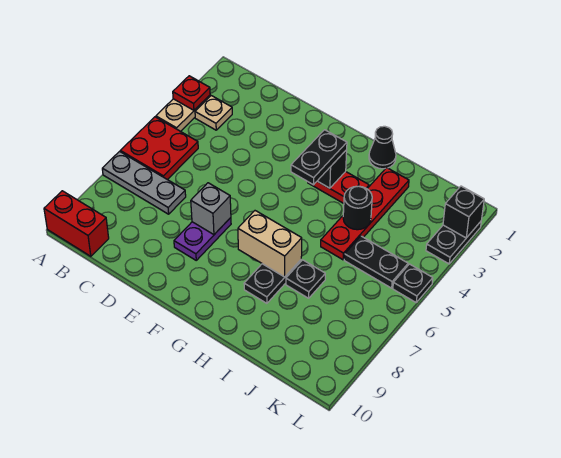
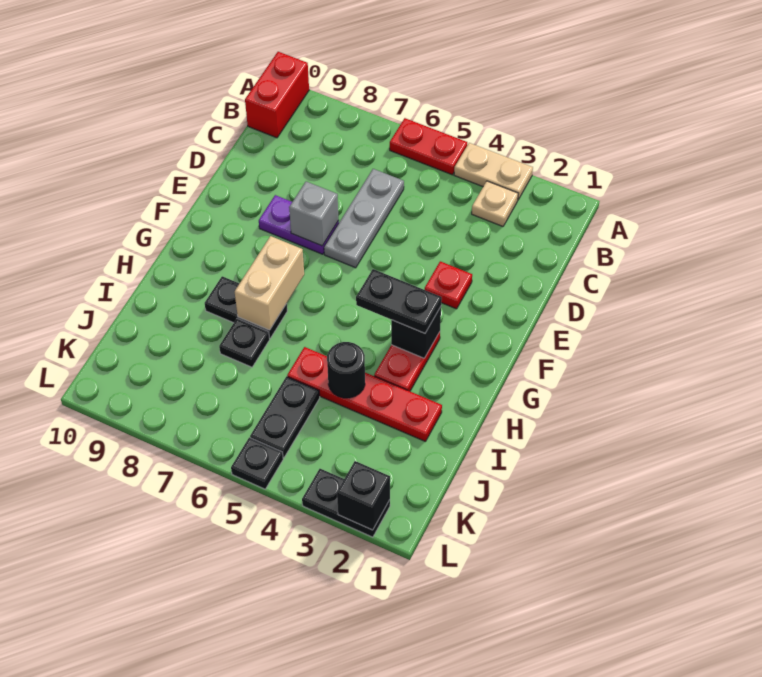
red 1x1 plate [173,76,210,110] -> red 1x1 plate moved to [425,261,472,309]
red 2x2 plate [120,117,198,180] -> red 1x2 plate [390,118,467,175]
grey 1x3 plate [102,151,186,214] -> grey 1x3 plate moved to [324,169,404,268]
black 1x1 cone [369,126,396,169] -> none

